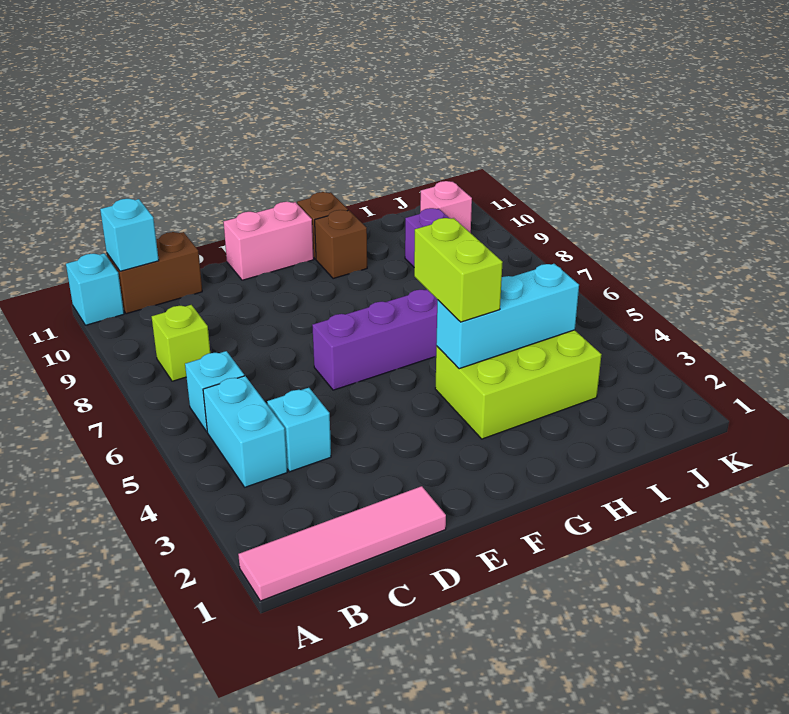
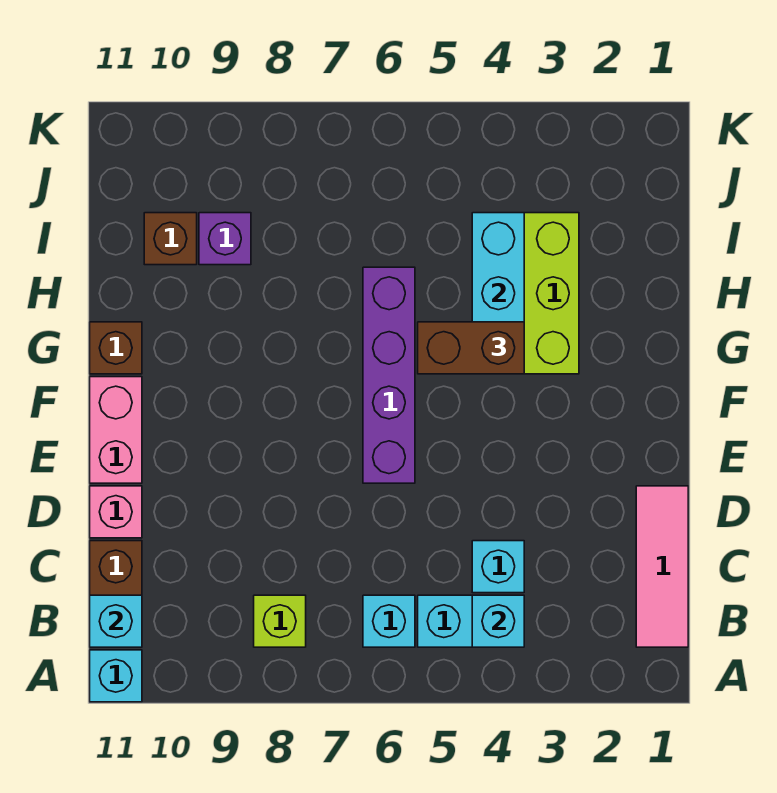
pink 1x4 tile [238,486,446,601] -> pink 1x3 tile [636,486,688,647]
none -> cyan 1x1 brick [472,595,524,647]
lime 1x2 brick [414,218,503,322] -> brown 1x2 brick [418,322,524,374]
brown 1x1 brick [315,210,367,279] -> brown 1x1 brick moved to [144,213,197,265]
pink 1x1 brick [420,181,472,233] -> pink 1x1 brick moved to [90,486,142,538]

